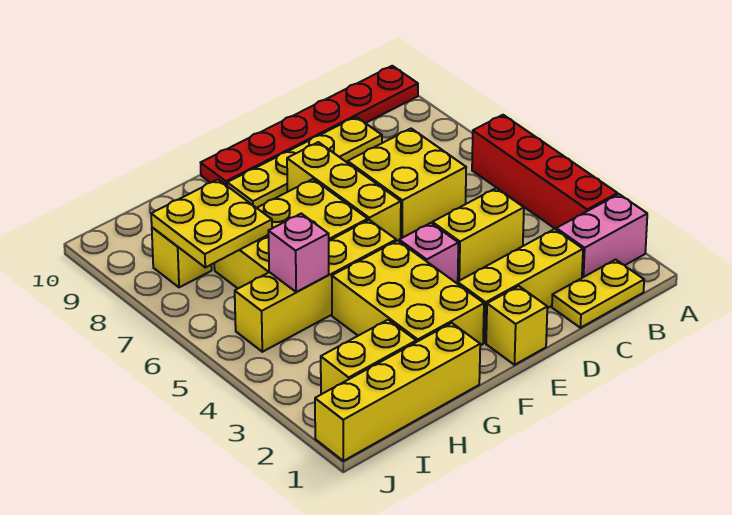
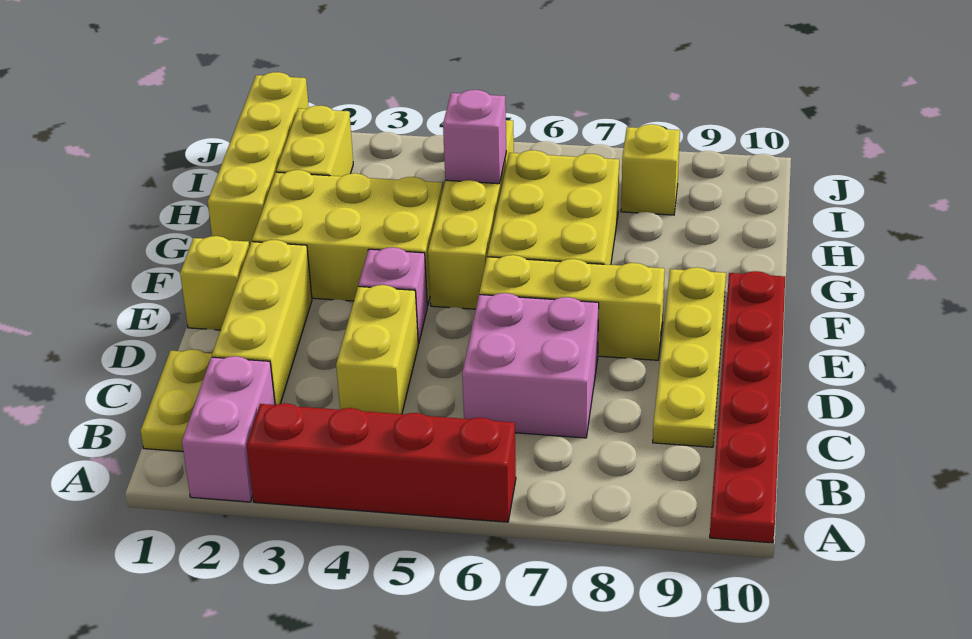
yellow 2x2 brick [348,129,466,238] -> pink 2x2 brick [462,293,599,438]
yellow 2x2 plate [151,180,272,267] -> none

